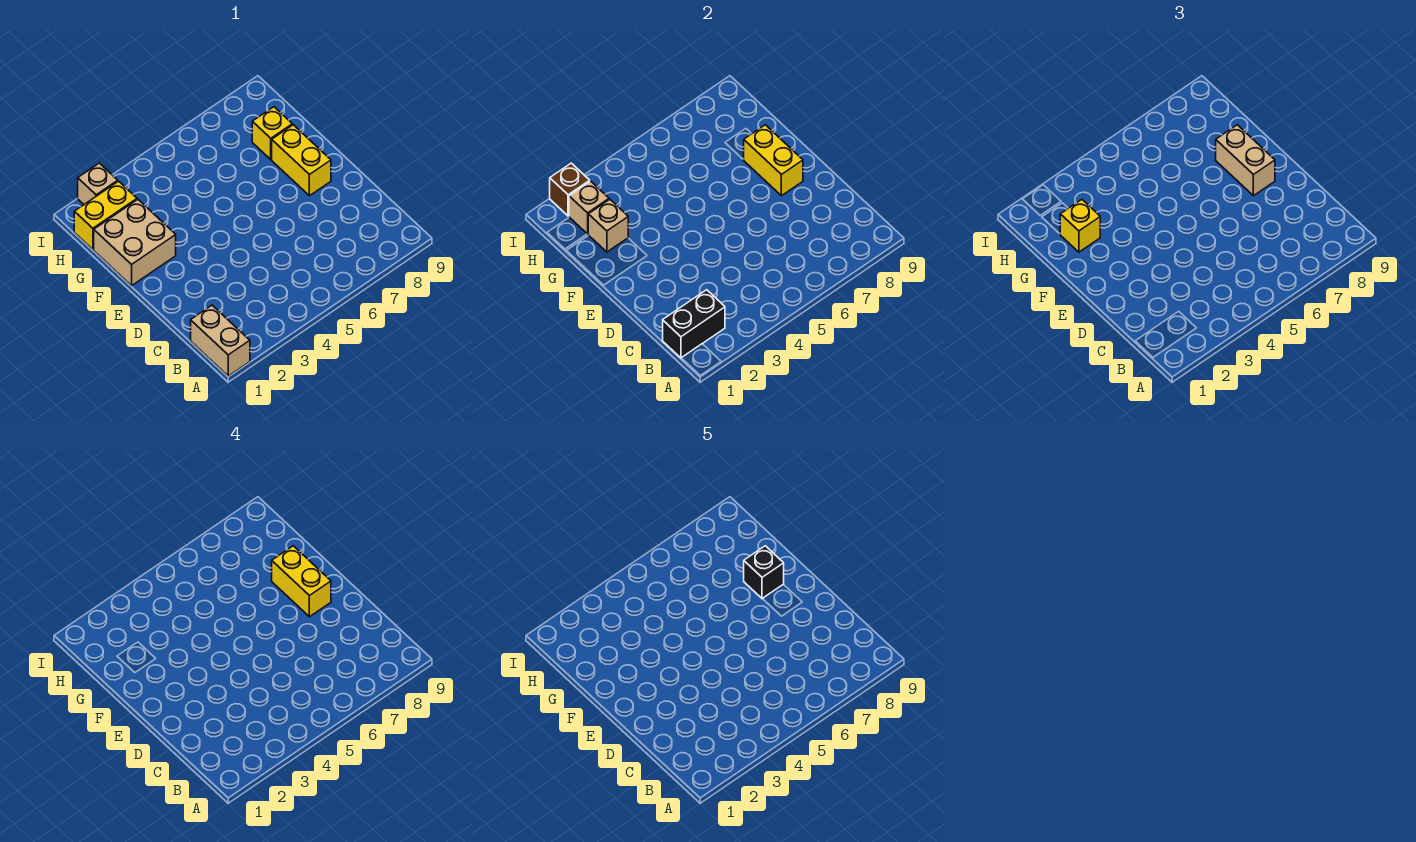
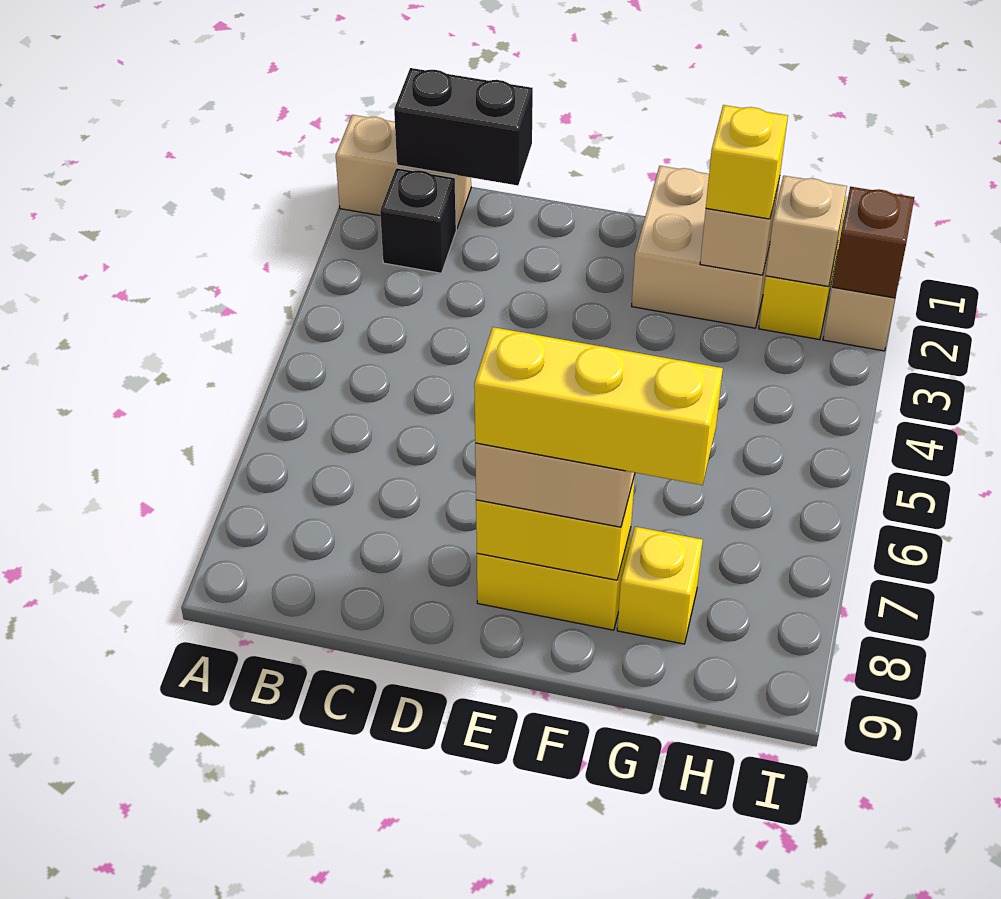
black 1x2 brick [663,290,725,358] -> black 1x2 brick turned to [394,68,533,185]
yellow 1x2 brick [272,546,331,617] -> yellow 1x3 brick [474,327,723,485]
black 1x1 brick [744,546,784,599] -> black 1x1 brick moved to [380,168,456,273]

